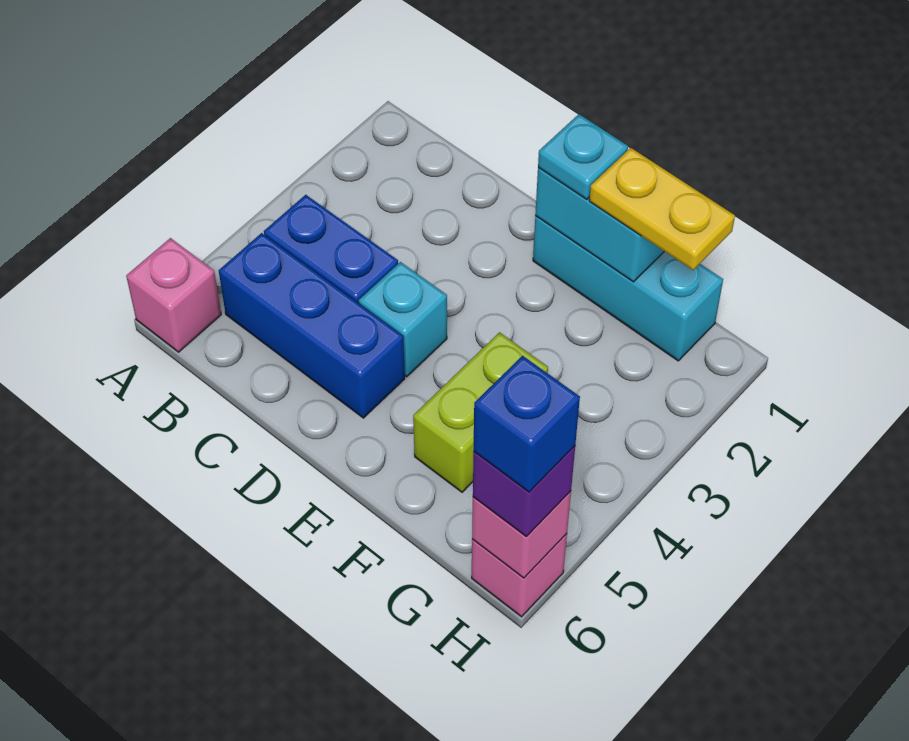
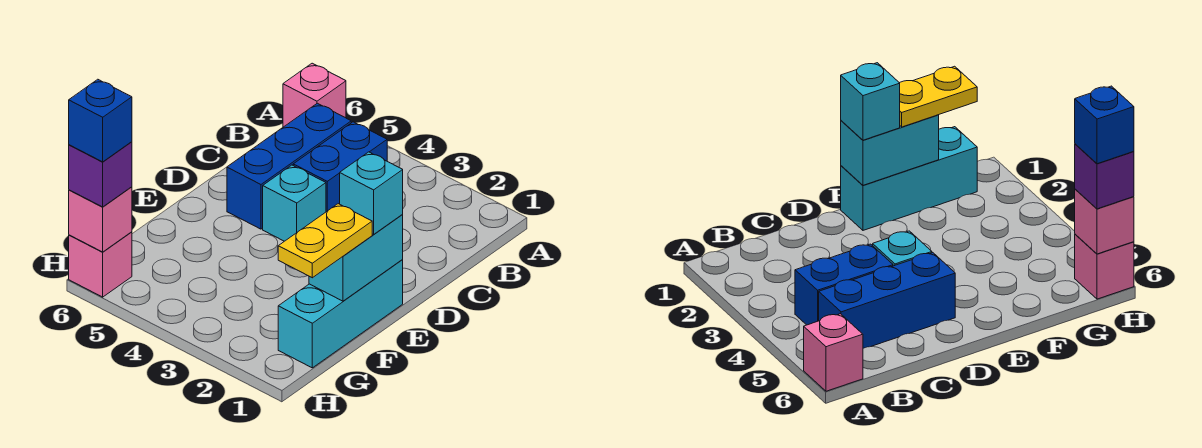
cyan 1x1 plate [538,114,628,199] -> cyan 1x1 brick [340,152,403,234]
lime 1x2 brick [413,332,548,492] -> none

